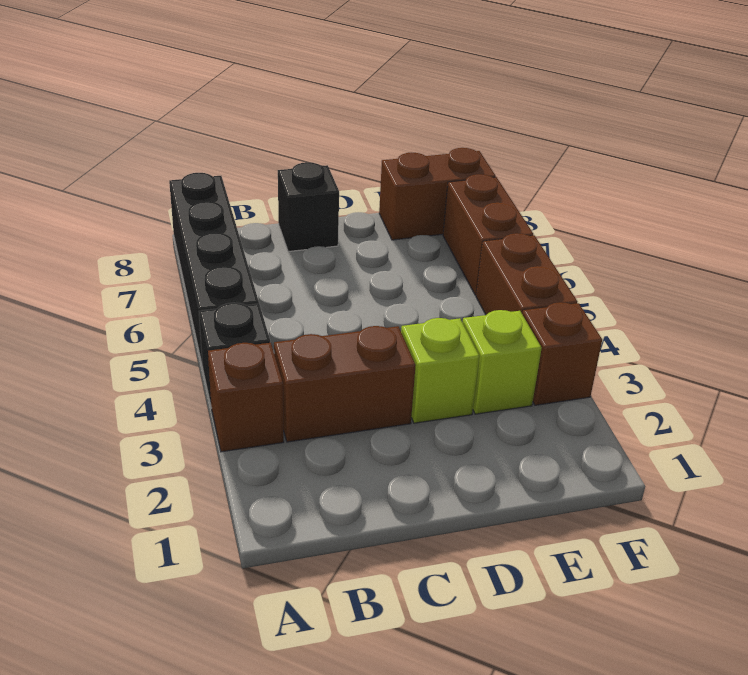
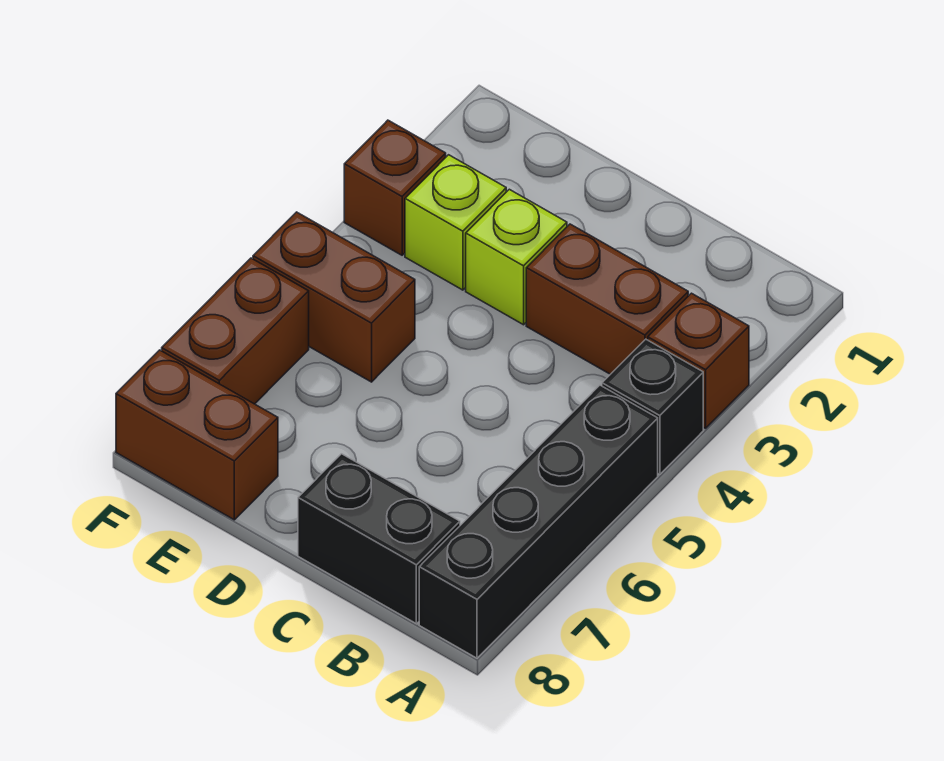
black 1x1 brick [278,162,339,252] -> black 1x2 brick [298,454,460,624]
brown 1x2 brick [476,233,578,315] -> brown 1x2 brick turned to [253,212,415,382]

